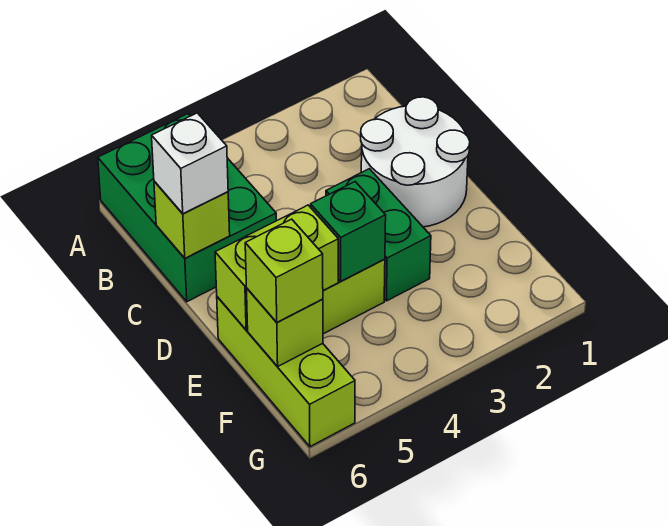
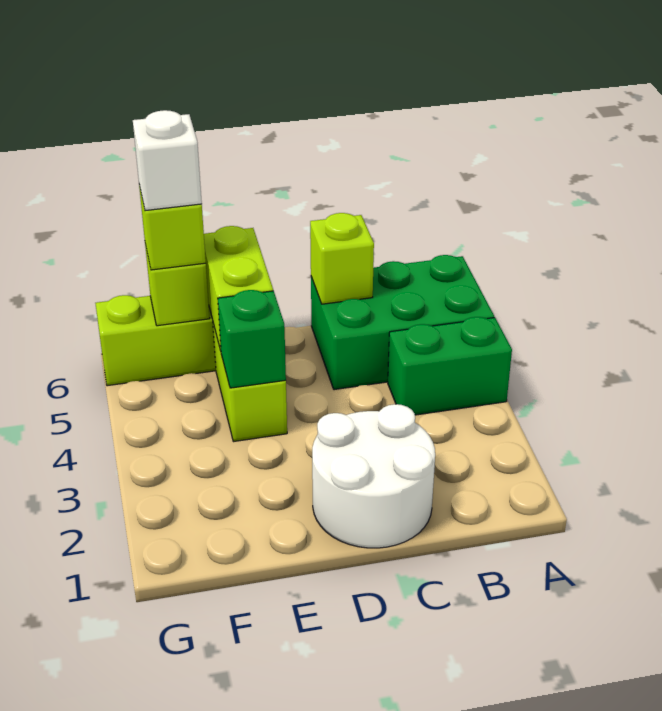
white 1x1 brick [152,113,228,214] -> white 1x1 brick moved to [133,110,202,211]
green 1x2 brick [326,169,431,301] -> green 1x2 brick moved to [388,317,512,415]

